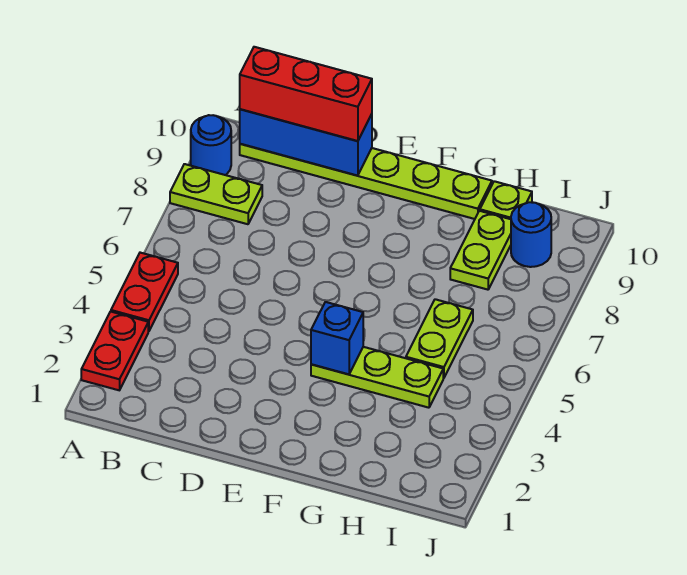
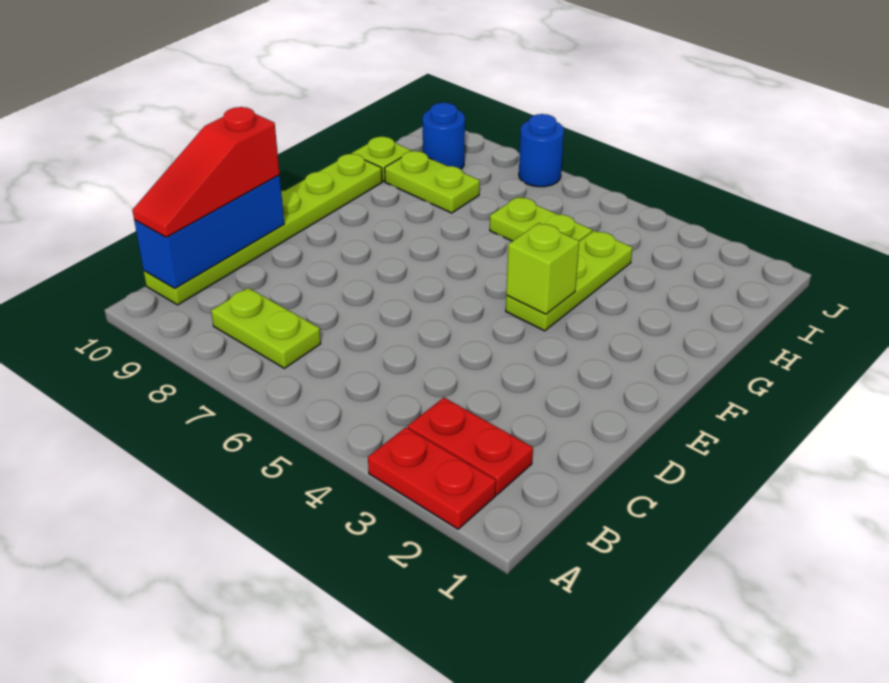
red 1x2 plate [111,253,178,331] -> red 1x2 plate moved to [408,398,533,495]
lime 1x2 plate [170,164,262,224] -> lime 1x2 plate turned to [211,288,321,368]
blue 1x1 round brick [191,115,231,175] -> blue 1x1 round brick moved to [519,114,564,187]
red 1x3 brick [240,47,372,141] -> red 1x3 slope [132,107,280,237]
blue 1x1 brick [311,302,363,374] -> lime 1x1 brick [506,223,579,314]

